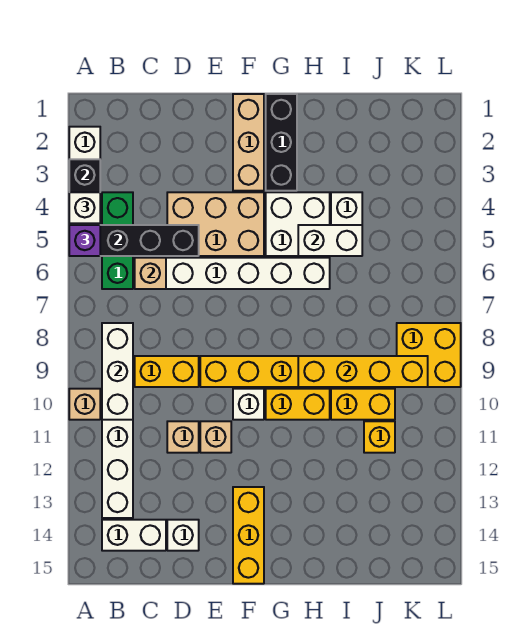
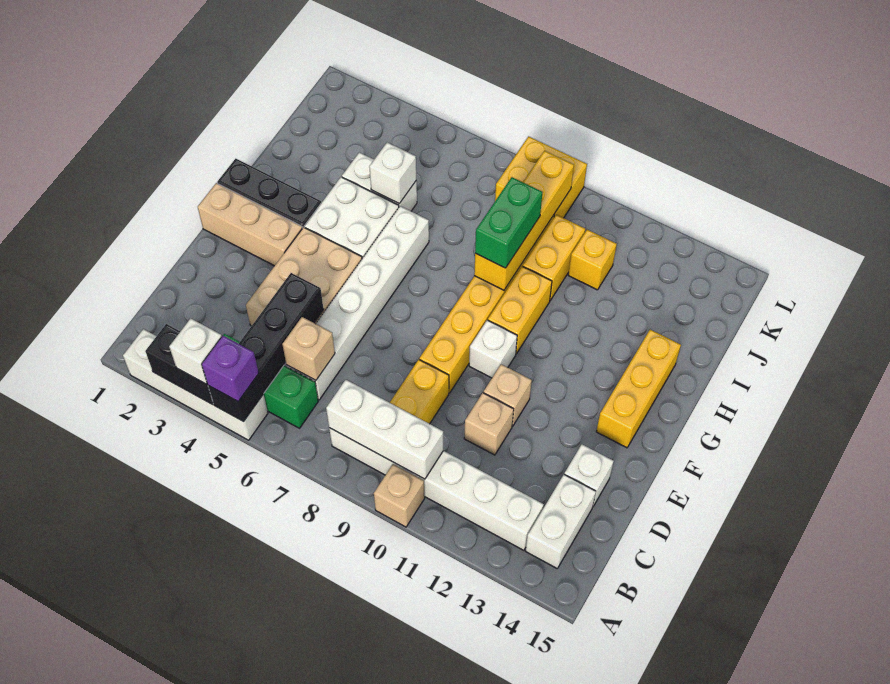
yellow 1x3 brick [233,487,264,584] -> yellow 1x3 brick turned to [596,330,681,448]
white 1x2 brick [298,225,362,256] -> white 1x1 brick [369,142,416,204]
none -> green 1x2 brick [475,177,542,268]

